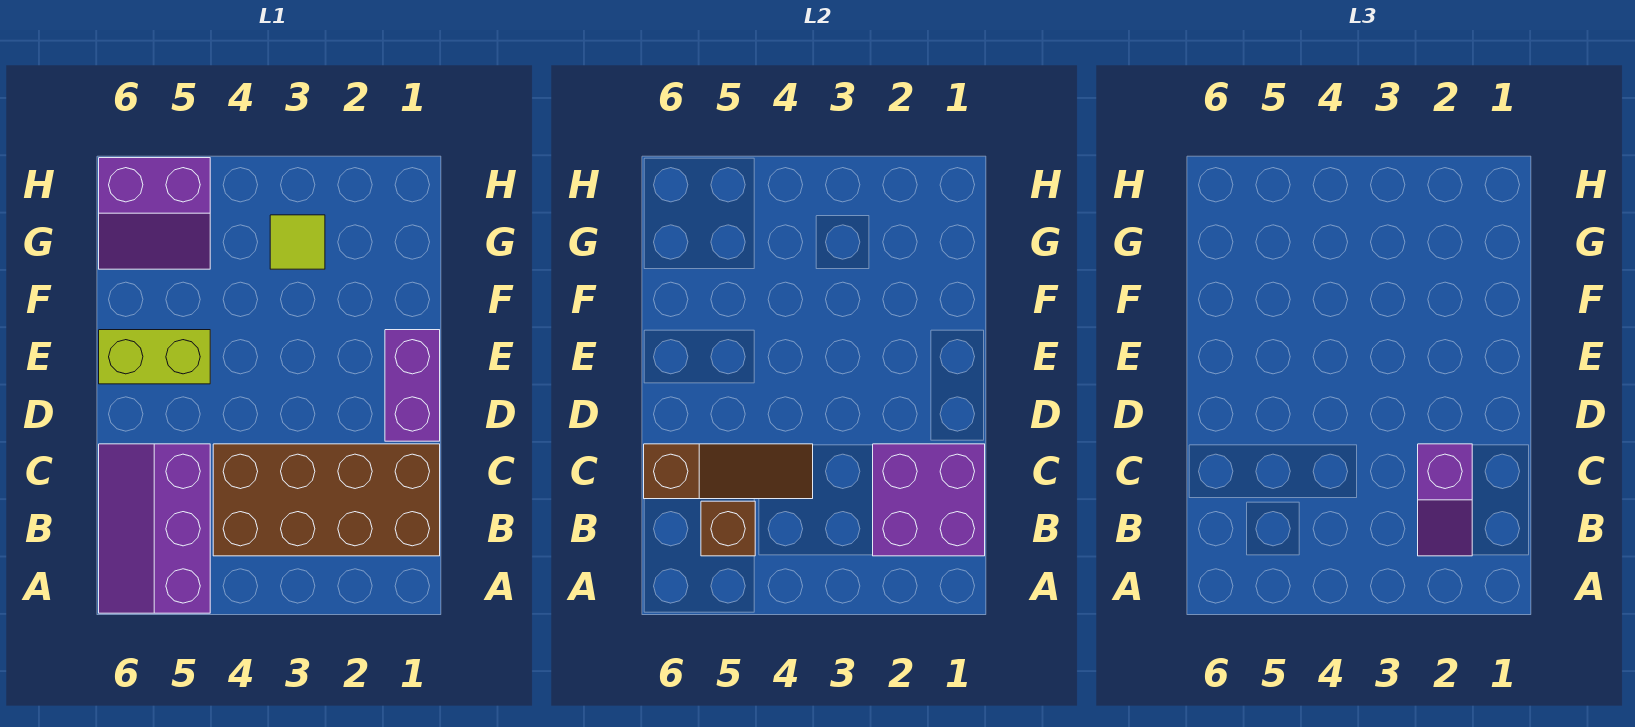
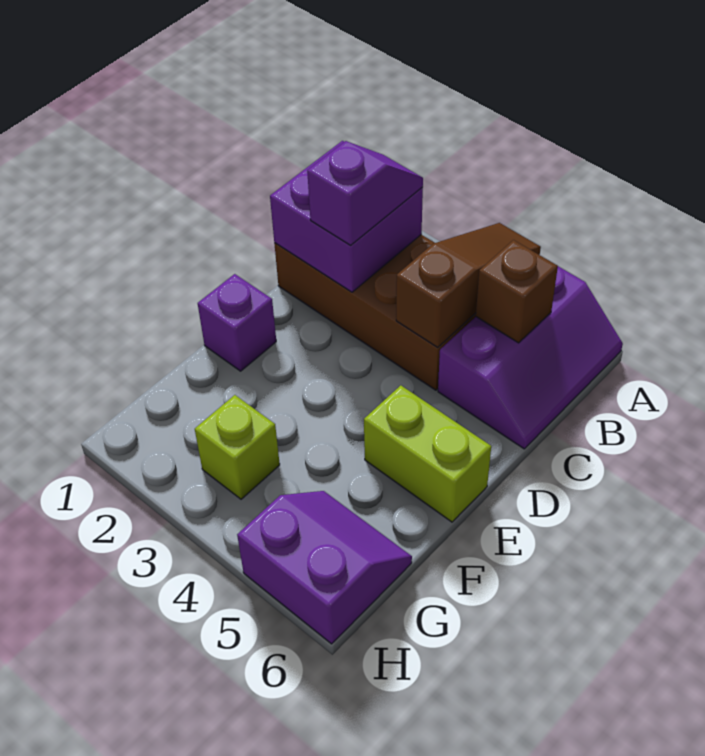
brown 1x3 slope [644,444,813,499] -> brown 1x3 slope turned to [396,223,541,348]
purple 1x2 brick [385,330,440,441] -> purple 1x1 brick [198,274,276,371]
lime 1x1 tile [270,215,325,269] -> lime 1x1 brick [195,395,280,499]

